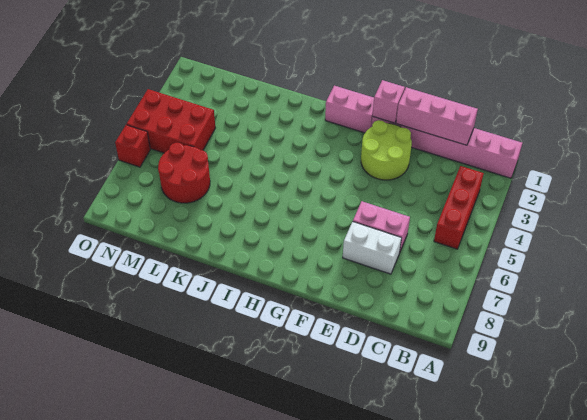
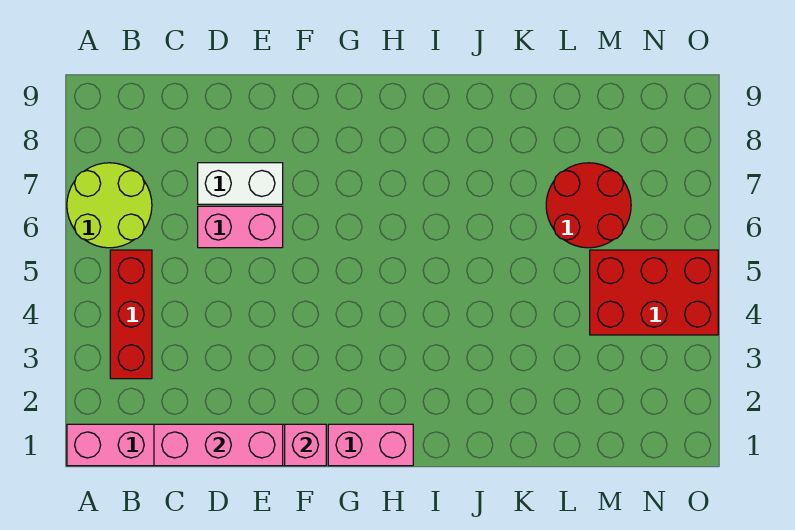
lime 2x2 round brick [361,120,412,180] -> lime 2x2 round brick moved to [67,163,152,248]
red 1x1 brick [115,125,150,167] -> none

